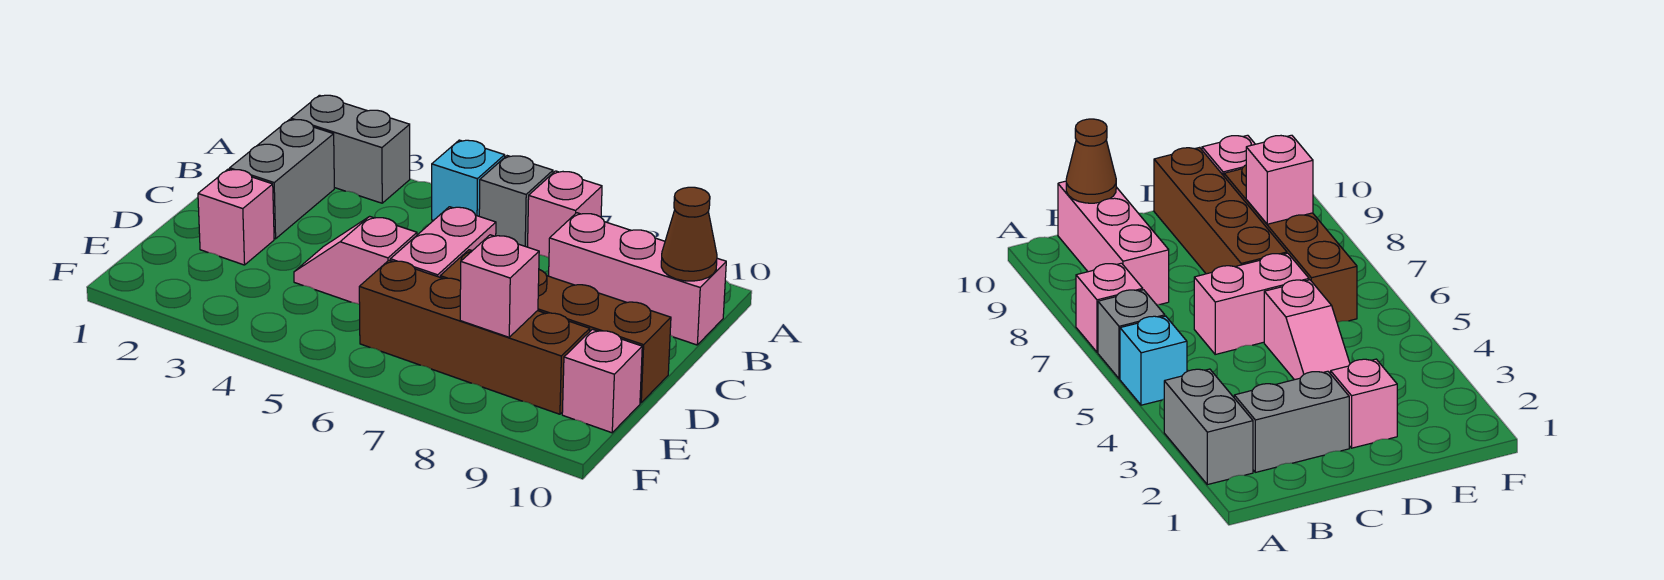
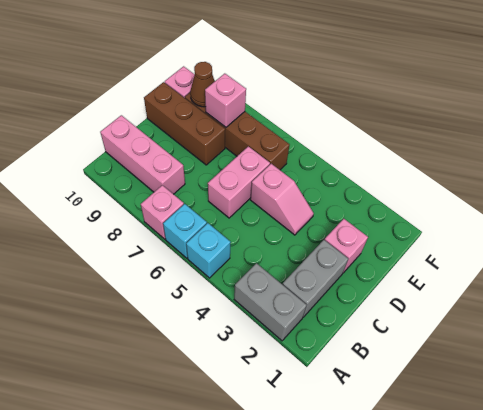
grey 1x1 brick [479,156,553,247] -> cyan 1x1 brick [163,204,207,258]
brown 1x1 cone [661,187,717,281] -> brown 1x1 cone moved to [190,62,215,107]
brown 1x4 brick [440,250,671,403] -> brown 1x3 brick [144,82,225,165]

